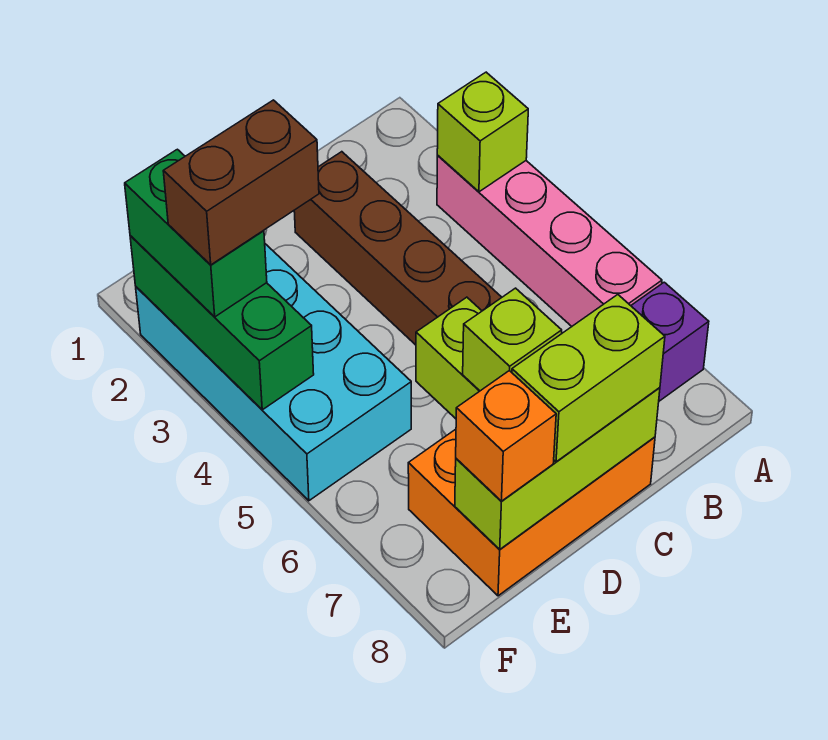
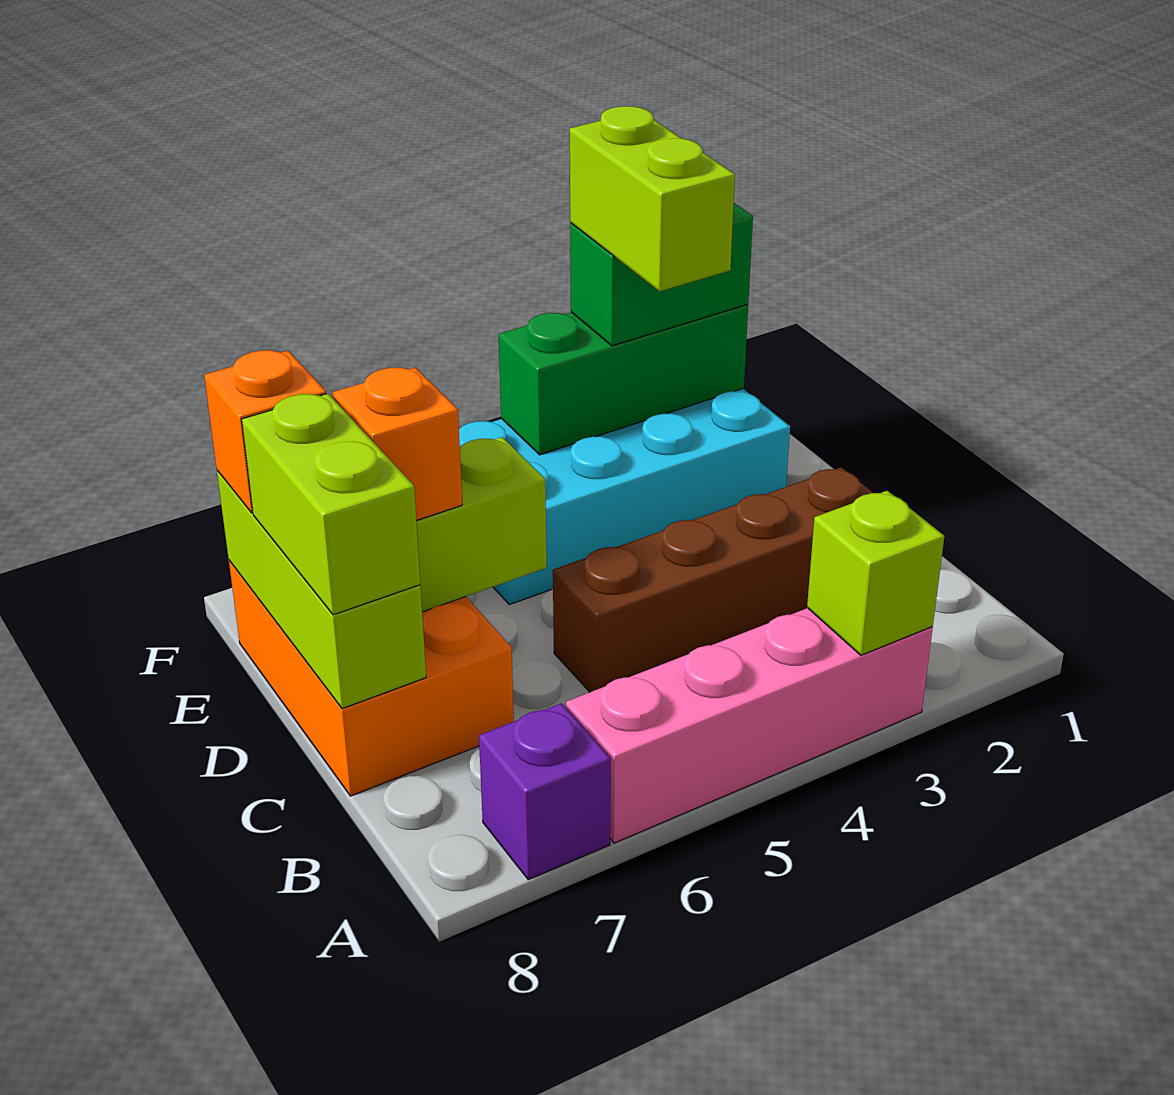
lime 1x1 brick [463,288,562,391] -> orange 1x1 brick [333,367,462,521]
brown 1x2 brick [163,100,319,265] -> lime 1x2 brick [570,106,735,291]

